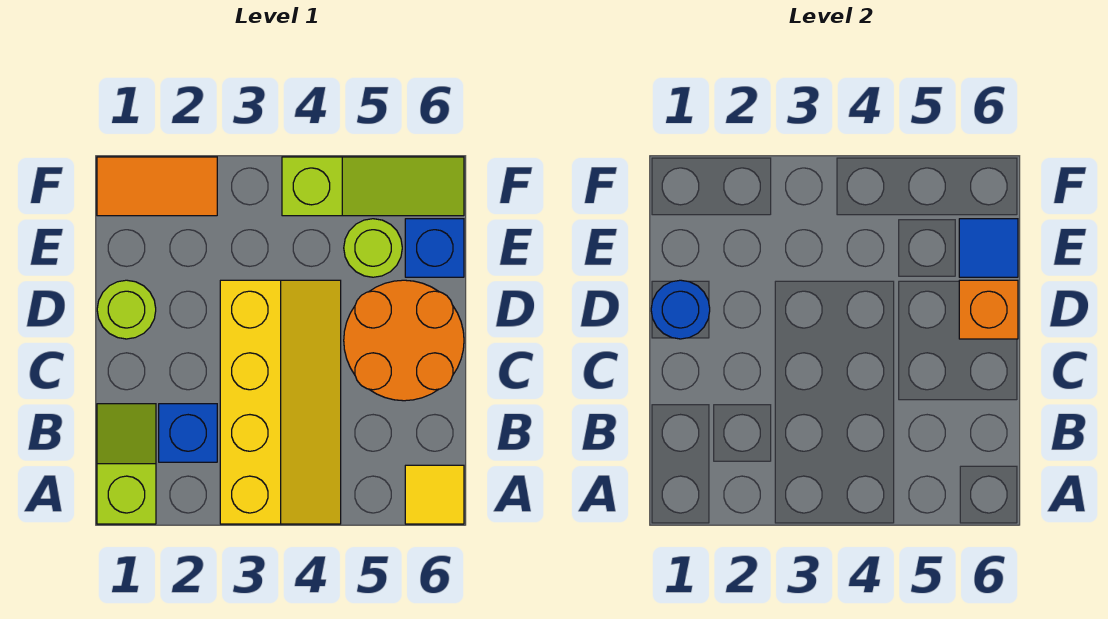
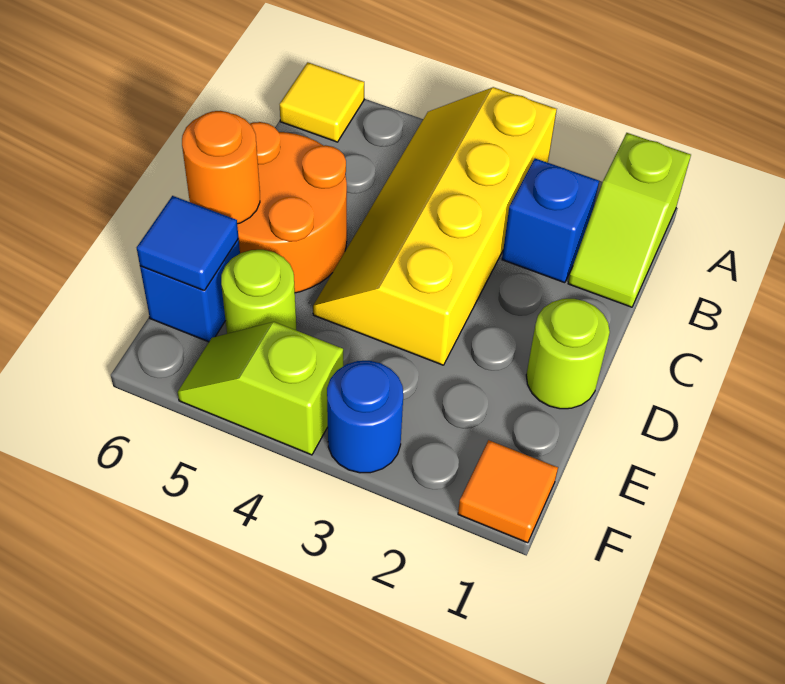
blue 1x1 round brick [651,280,710,339] -> blue 1x1 round brick moved to [327,361,403,473]
orange 1x1 brick [959,280,1018,339] -> orange 1x1 round brick [182,111,260,224]
orange 1x2 tile [97,157,217,216] -> orange 1x1 tile [458,440,558,543]
lime 1x3 slope [282,157,464,216] -> lime 1x2 slope [178,322,343,455]

